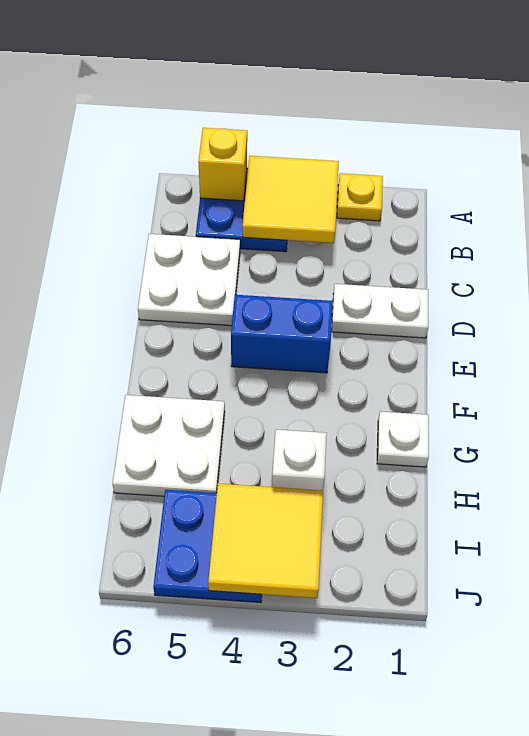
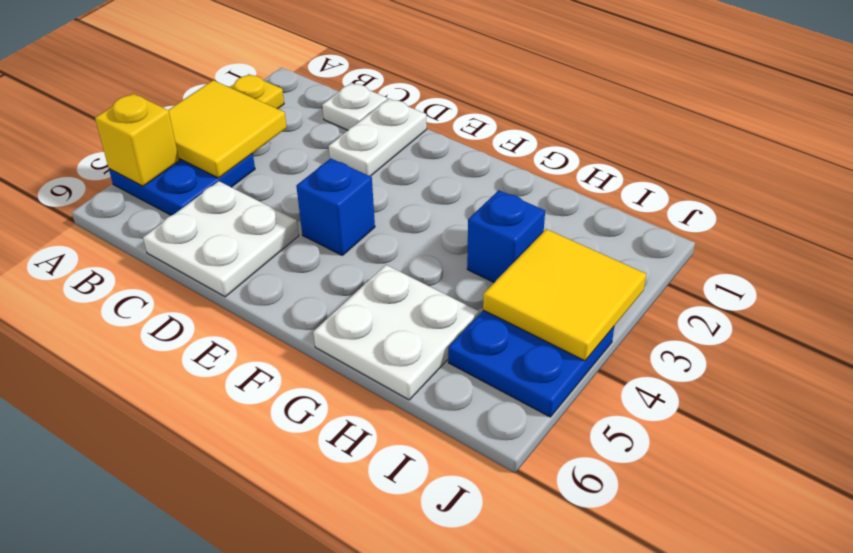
blue 1x2 brick [231,295,333,373] -> blue 1x1 brick [296,158,375,255]
white 1x1 plate [377,412,429,467] -> white 1x1 plate moved to [322,83,387,130]
white 1x1 brick [272,429,327,491] -> blue 1x1 brick [467,190,545,282]

